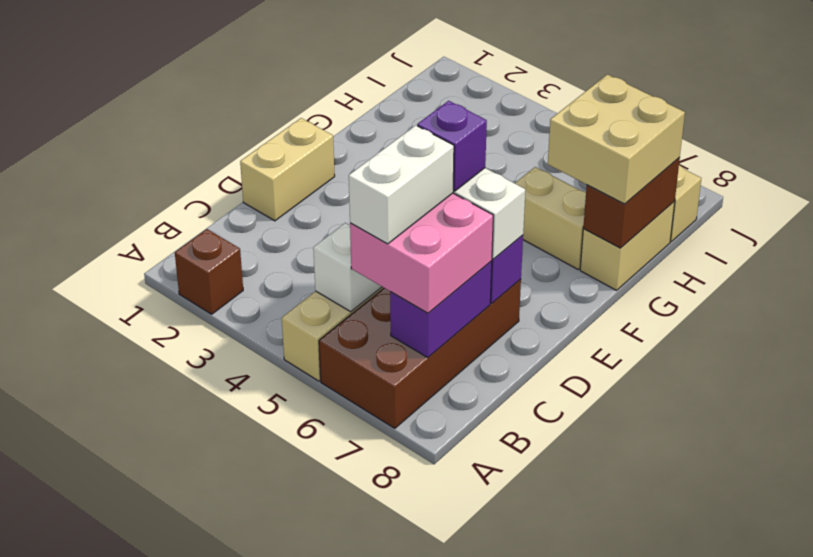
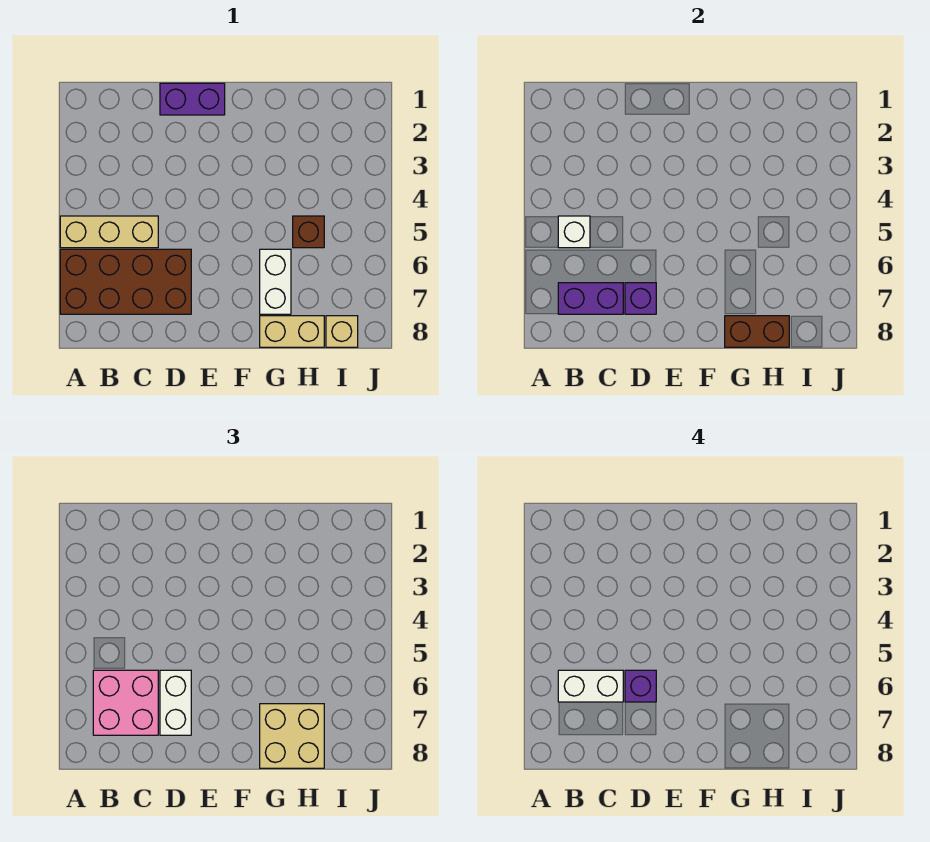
brown 1x1 brick [175,229,243,314] -> brown 1x1 brick moved to [293,216,324,248]
tan 1x2 brick [240,118,335,221] -> purple 1x2 brick [160,83,225,115]
tan 1x2 brick [515,167,586,269] -> white 1x2 brick [260,249,291,314]

